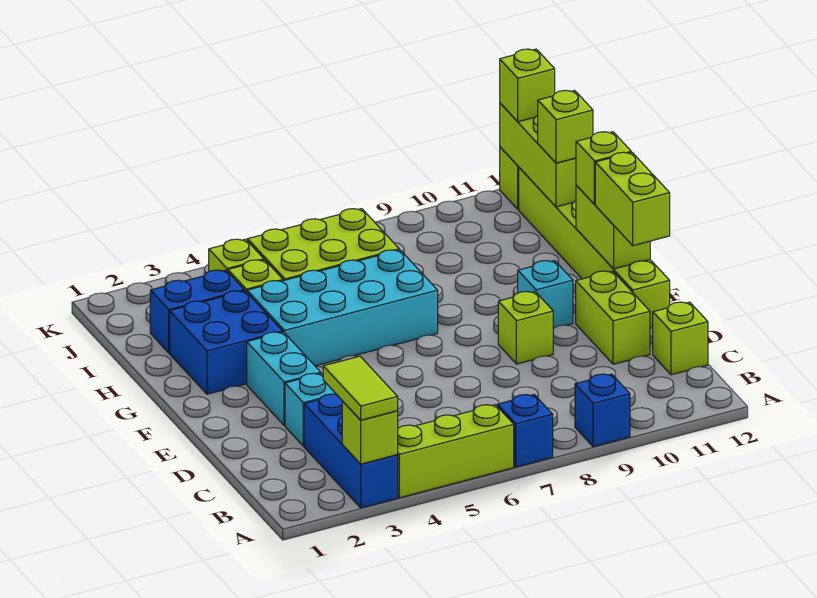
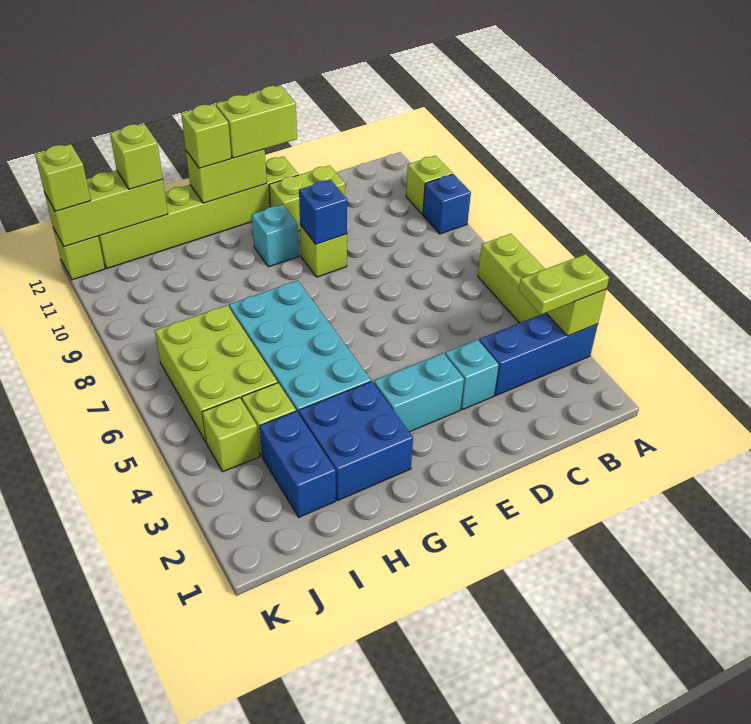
lime 1x2 tile [323,356,398,420] -> lime 1x2 plate [519,254,609,315]
blue 1x1 brick [497,395,553,467] -> blue 1x1 brick moved to [299,180,347,244]
lime 1x1 brick [653,302,708,375] -> lime 1x1 brick moved to [406,156,452,214]

